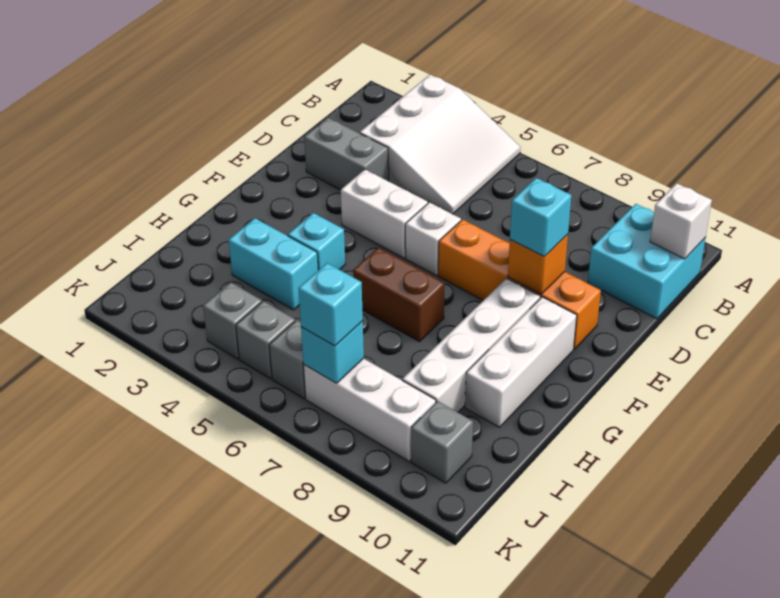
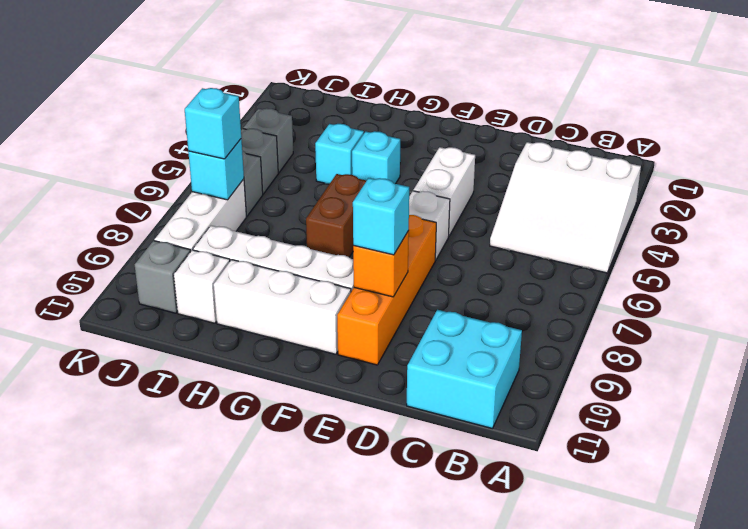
white 1x1 brick [650,183,712,259] -> white 1x1 brick moved to [174,250,230,323]
grey 1x2 brick [304,118,389,190] -> none
cyan 1x2 brick [229,218,318,310] -> cyan 1x1 brick [315,124,364,184]

